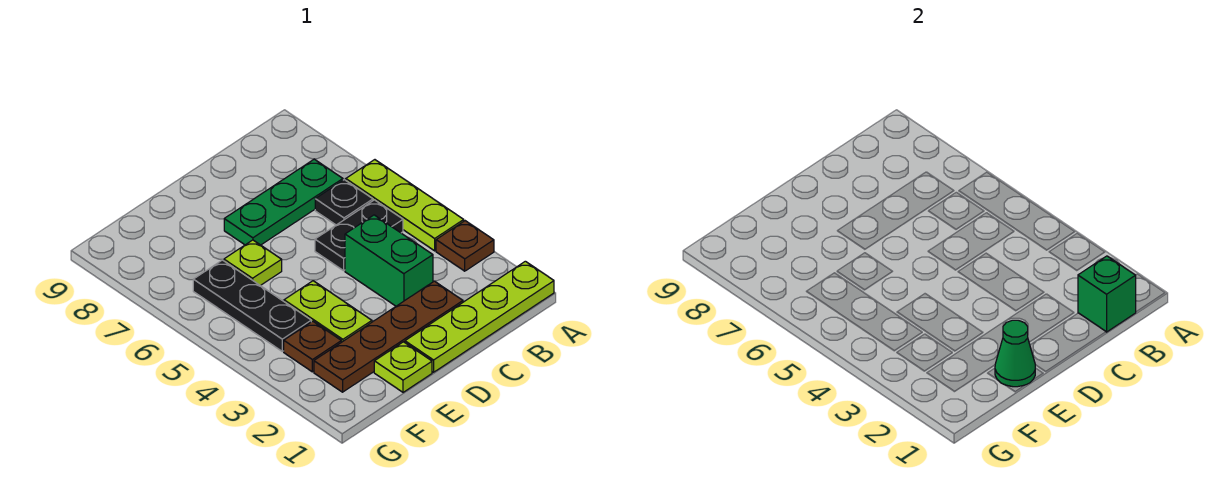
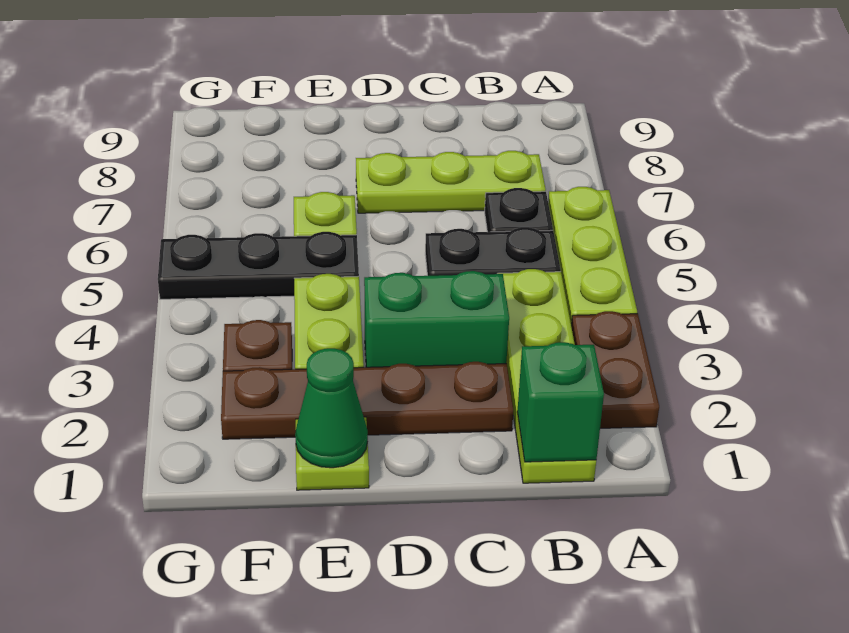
lime 1x4 plate [405,261,554,372] -> lime 1x4 plate turned to [498,269,596,483]
brown 1x1 plate [436,221,494,271] -> brown 1x2 plate [571,311,659,428]
green 1x3 plate [224,159,343,245] -> lime 1x3 plate [356,151,546,213]
green 1x2 brick [345,215,433,306] -> green 1x2 brick turned to [364,271,509,367]
black 1x3 plate [193,260,311,351] -> black 1x3 plate turned to [158,232,359,299]

